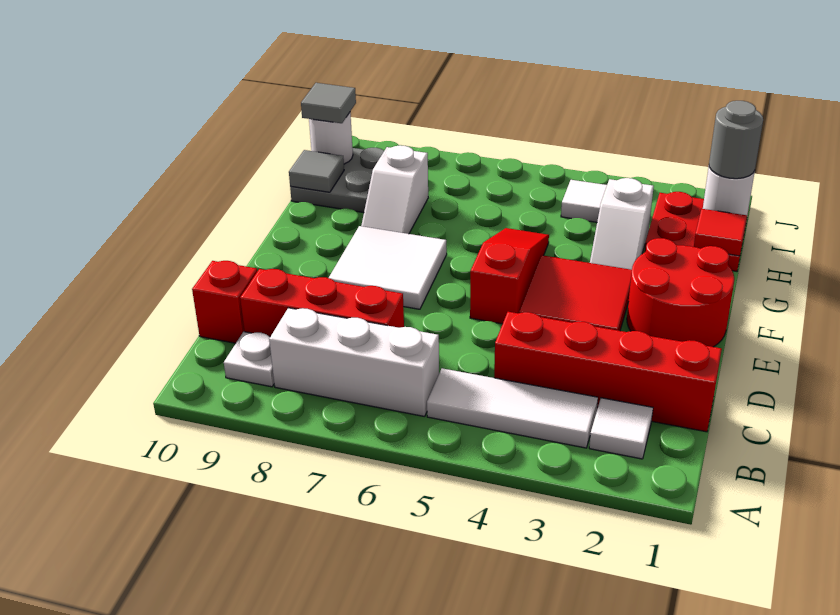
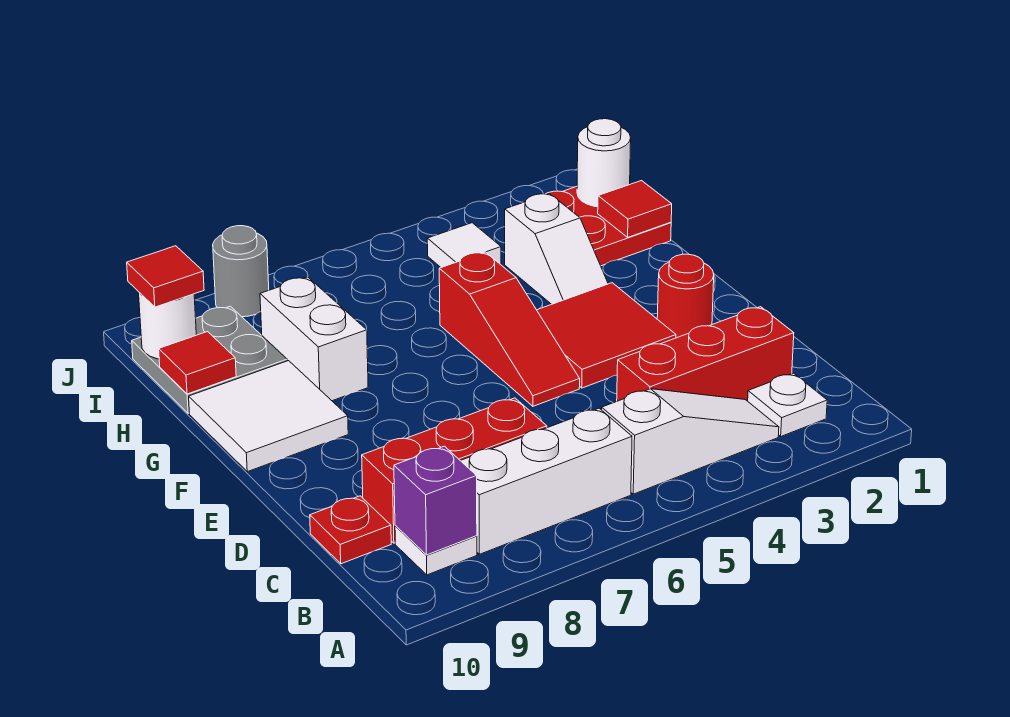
white 1x1 tile [589,398,653,459] -> white 1x1 plate [748,373,827,436]
white 1x3 tile [427,368,598,448] -> white 1x3 slope [602,389,779,494]
none -> purple 1x1 brick [394,446,477,555]
red 1x4 brick [494,312,722,432] -> red 1x3 brick [617,307,794,401]
red 1x1 brick [192,261,257,343] -> red 1x1 plate [310,496,391,564]
red 2x2 round brick [627,238,734,347] -> red 1x1 round brick [657,254,714,338]
red 1x3 slope [470,228,549,324] -> red 1x3 slope turned to [439,252,580,406]
white 2x2 tile [329,226,447,309] -> white 2x2 tile moved to [189,361,348,472]
white 1x2 slope [361,145,428,234] -> white 1x2 brick [260,277,368,401]
grey 1x1 tile [289,150,344,192] -> red 1x1 tile [159,332,236,394]
grey 1x1 round brick [709,101,763,179] -> grey 1x1 round brick moved to [213,226,269,317]
grey 1x1 tile [301,83,356,123] -> red 1x1 tile [127,246,204,307]

